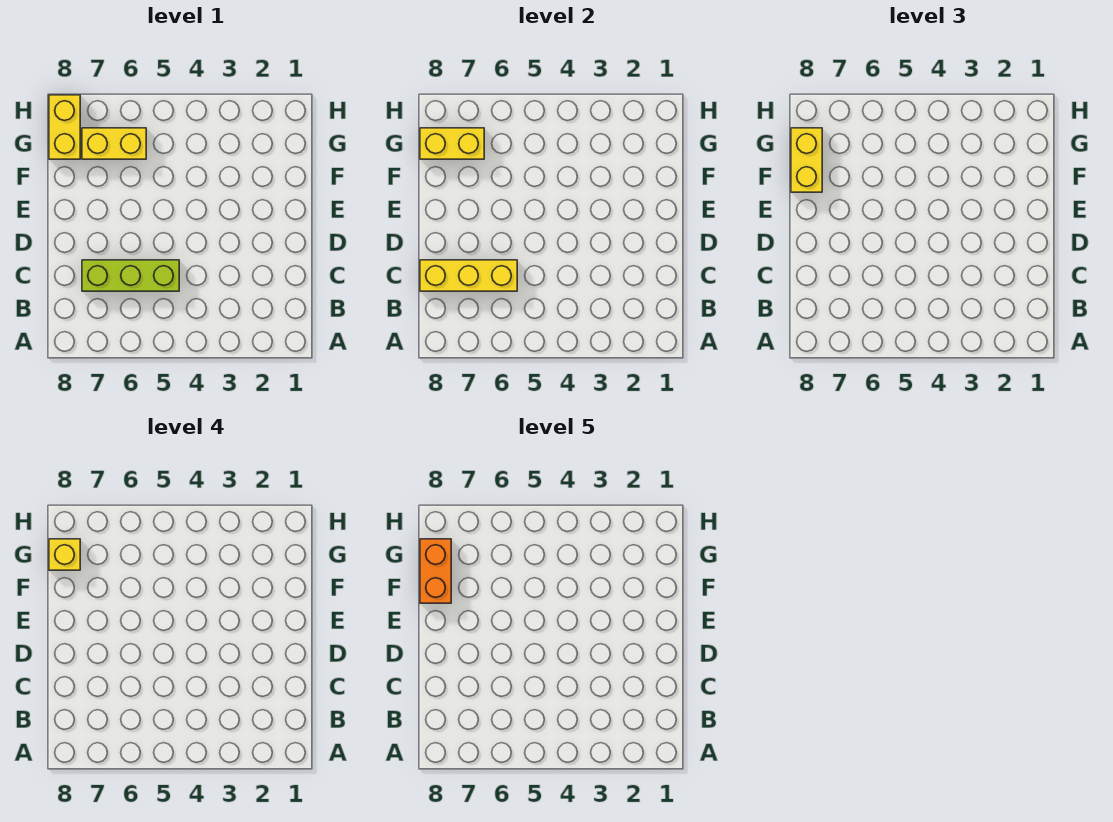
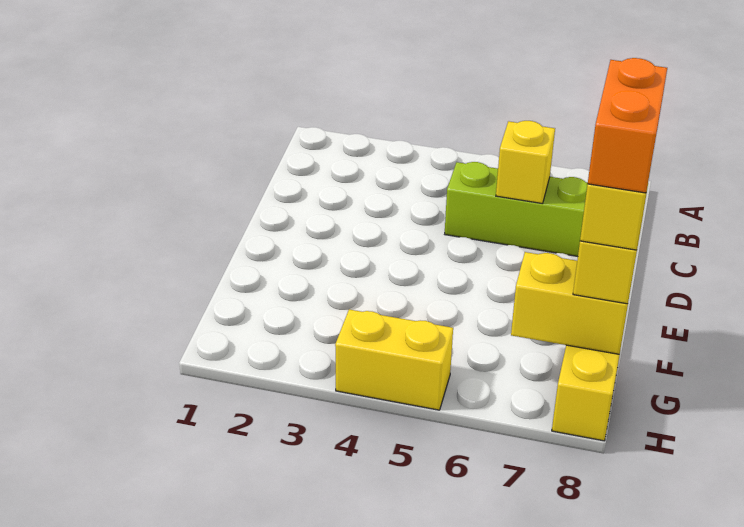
yellow 1x3 brick [420,260,517,291] -> yellow 1x1 brick [496,121,555,203]
yellow 1x2 brick [82,128,146,159] -> yellow 1x2 brick moved to [335,309,453,410]

